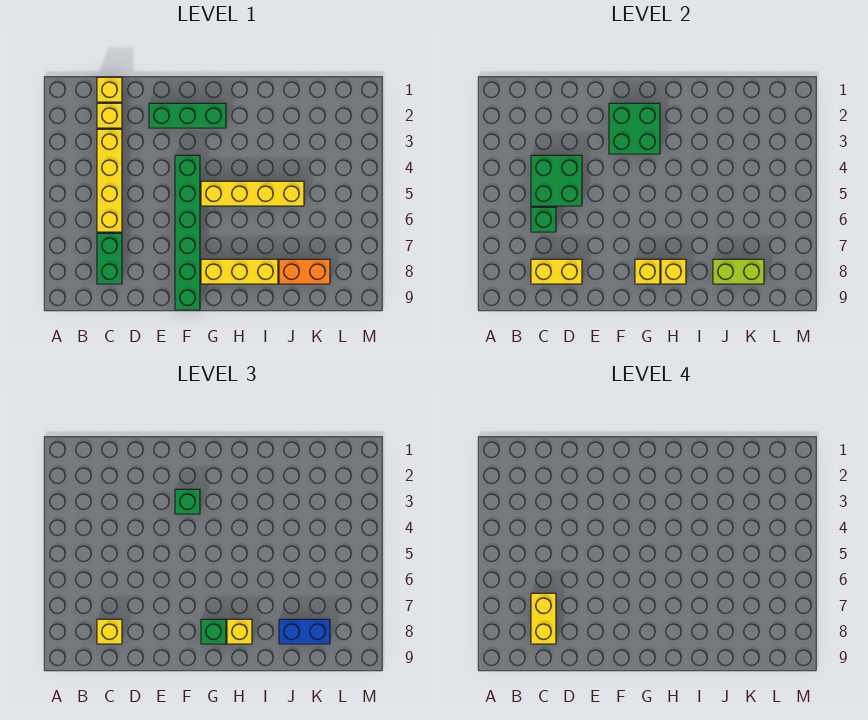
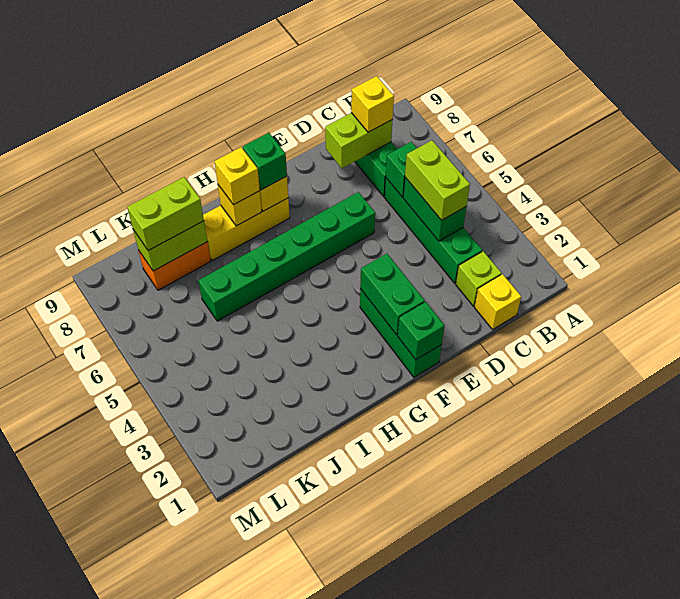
yellow 1x1 brick [97,103,122,128] -> lime 1x1 brick [456,251,502,306]
yellow 1x4 brick [97,129,122,232] -> green 1x4 brick [384,177,482,283]
green 2x2 brick [531,155,582,206] -> green 1x2 brick [403,177,467,241]
none -> lime 1x2 brick [405,140,470,220]
yellow 1x2 brick [531,593,556,644] -> none
yellow 1x2 brick [531,259,582,284] -> lime 1x2 brick [325,113,393,168]
green 1x3 brick [149,103,226,128] -> green 1x3 brick turned to [360,289,442,377]
green 2x2 brick [609,103,660,154] -> green 1x2 brick [360,254,425,335]
green 1x1 brick [175,489,200,514] -> green 1x1 brick moved to [398,302,445,360]
green 1x6 brick [175,155,200,310] -> green 1x6 brick turned to [198,192,375,321]
yellow 1x4 brick [201,181,304,206] -> none
blue 1x2 brick [279,619,330,644] -> lime 1x2 brick [127,177,204,251]

